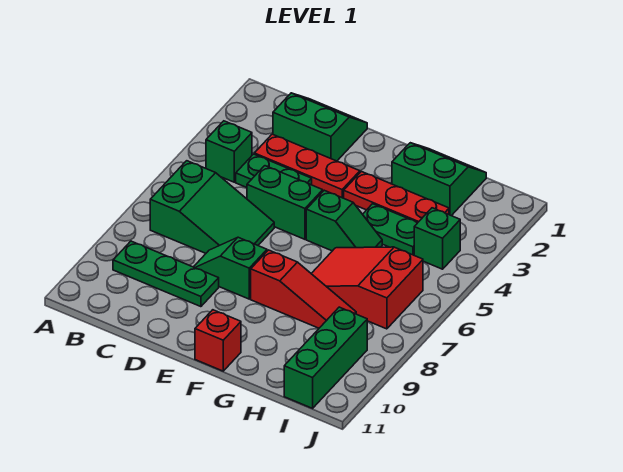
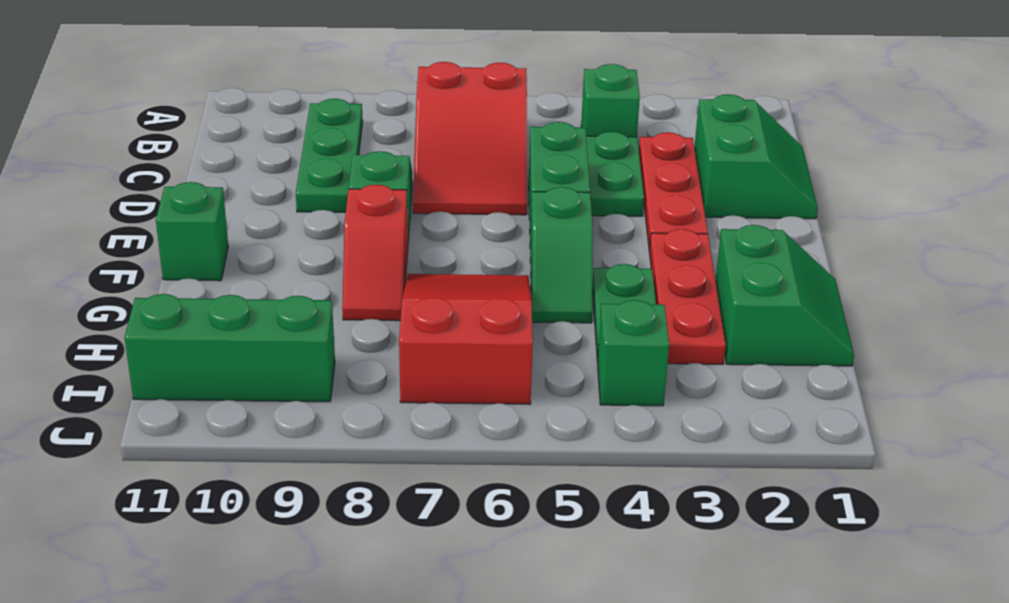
green 2x3 slope [150,161,274,253] -> red 2x3 slope [413,62,527,215]
red 1x3 slope [251,250,356,328] -> red 1x2 slope [342,185,408,321]
red 1x1 brick [195,310,241,371] -> green 1x1 brick [156,182,228,281]

